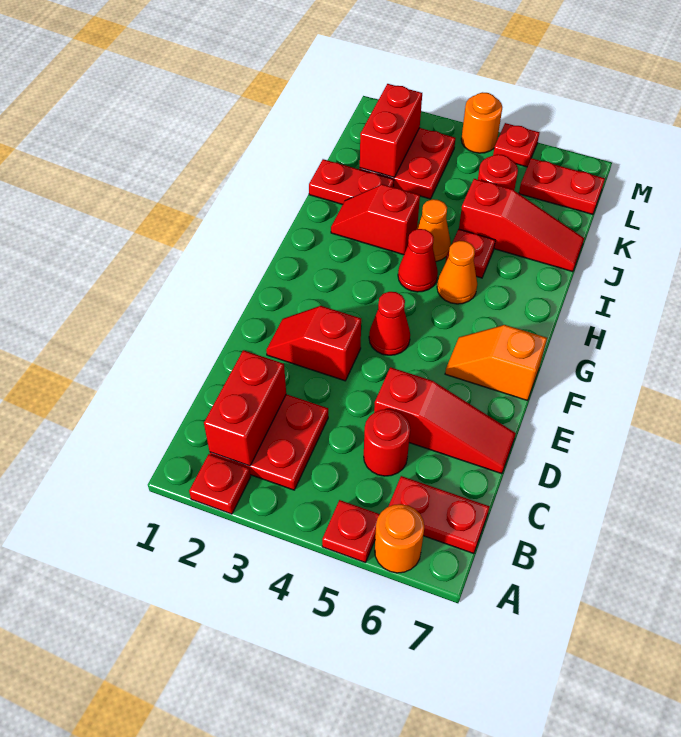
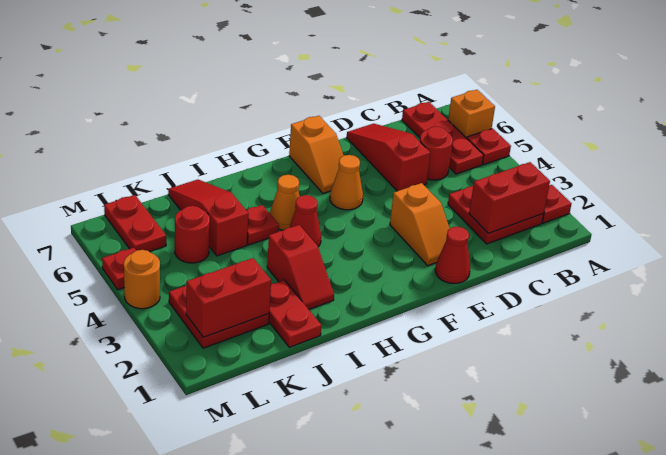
orange 1x1 round brick [375,504,425,573] -> orange 1x1 brick [448,90,495,138]
red 1x2 plate [388,476,490,554] -> red 1x3 plate [402,102,484,174]
red 1x2 slope [266,306,361,381] -> orange 1x2 slope [390,183,450,265]
red 1x1 cone [369,292,410,355] -> red 1x1 cone moved to [435,227,470,283]
orange 1x1 cone [416,199,451,262] -> orange 1x1 cone moved to [330,155,363,210]

